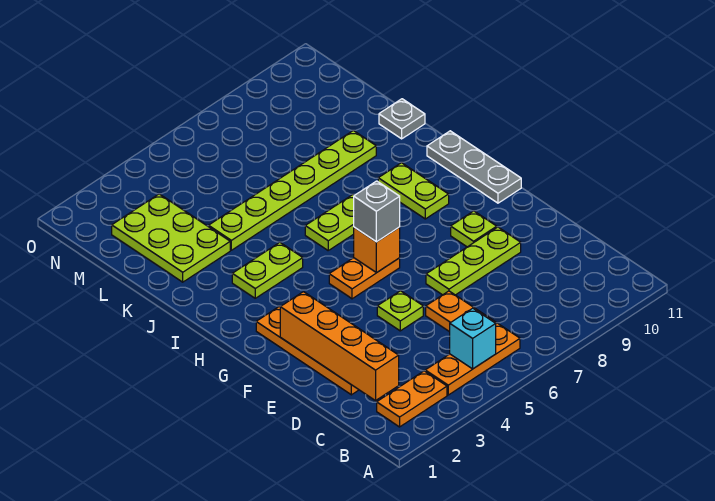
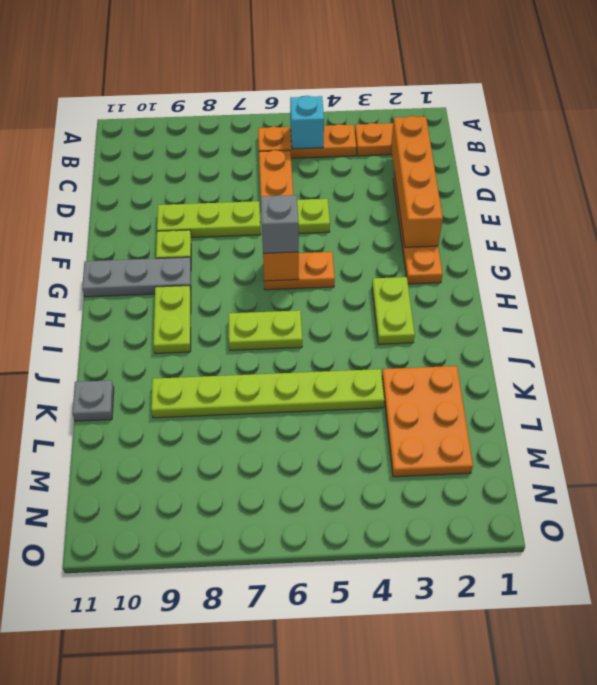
grey 1x3 plate [427,131,521,203] -> grey 1x3 plate turned to [82,257,191,297]
lime 1x2 plate [232,242,303,298] -> lime 1x2 plate turned to [372,277,415,344]
lime 2x3 plate [112,194,230,282] -> orange 2x3 plate [382,366,473,477]

